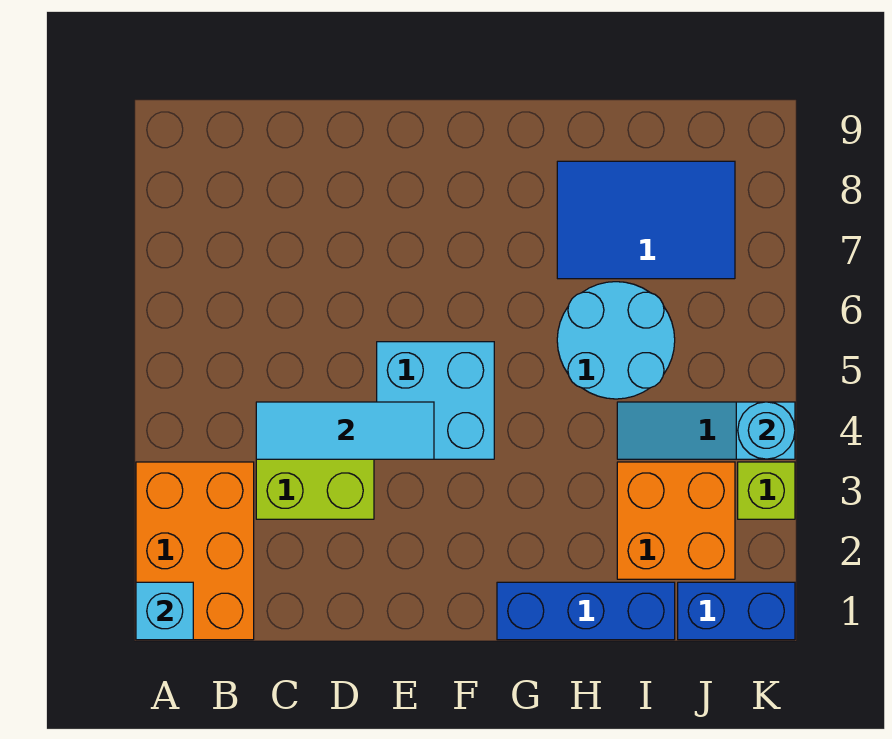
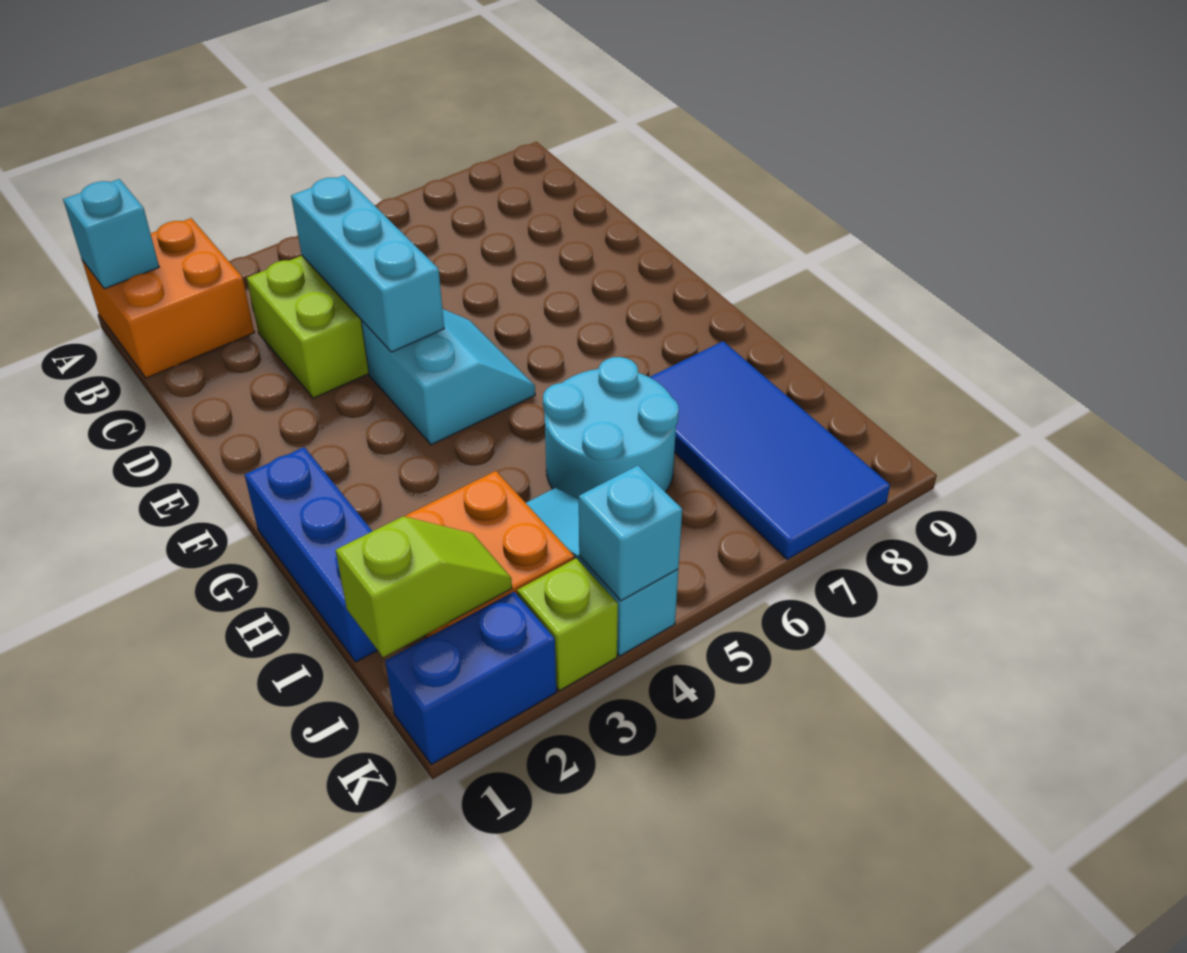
orange 2x3 brick [136,462,254,640] -> orange 2x2 brick [82,218,255,378]
cyan 1x3 tile [256,402,434,459] -> cyan 1x3 brick [291,175,444,352]
cyan 2x2 brick [377,342,494,459] -> cyan 2x2 slope [361,309,535,445]
blue 2x3 tile [557,161,735,279] -> blue 2x4 tile [650,341,890,559]
blue 1x2 brick [678,582,795,640] -> blue 1x2 brick turned to [385,592,556,764]
none -> lime 1x2 slope [336,516,512,657]
cyan 1x1 round brick [738,402,795,459] -> cyan 1x1 brick [579,465,682,601]

